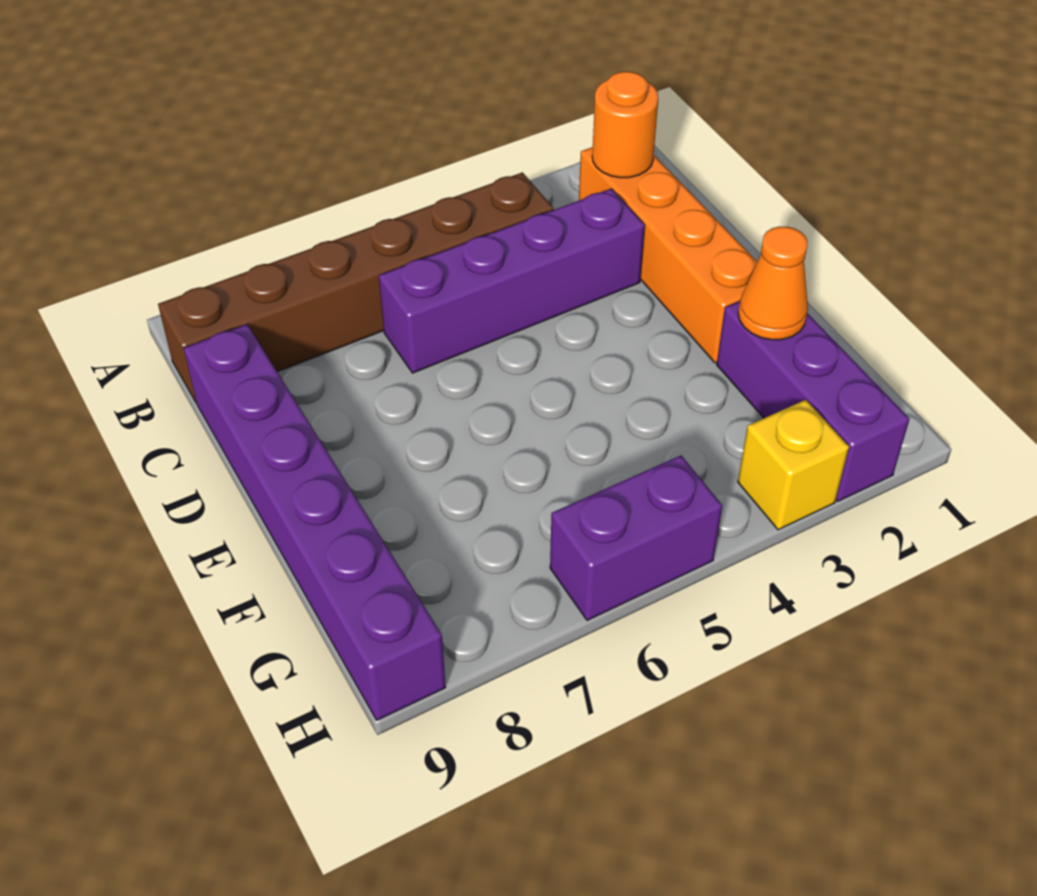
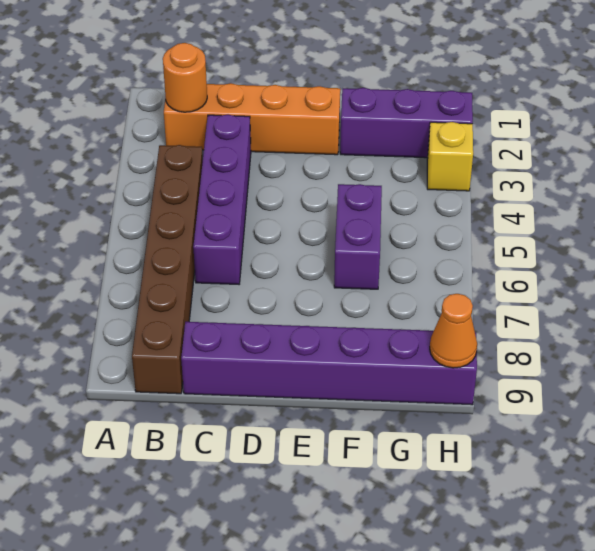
orange 1x1 cone [738,227,808,340] -> orange 1x1 cone moved to [430,294,477,368]
purple 1x2 brick [550,455,722,621] -> purple 1x2 brick moved to [334,184,382,289]

